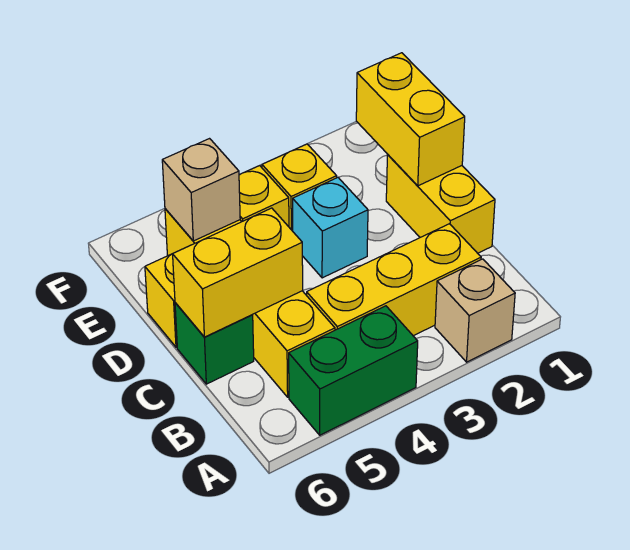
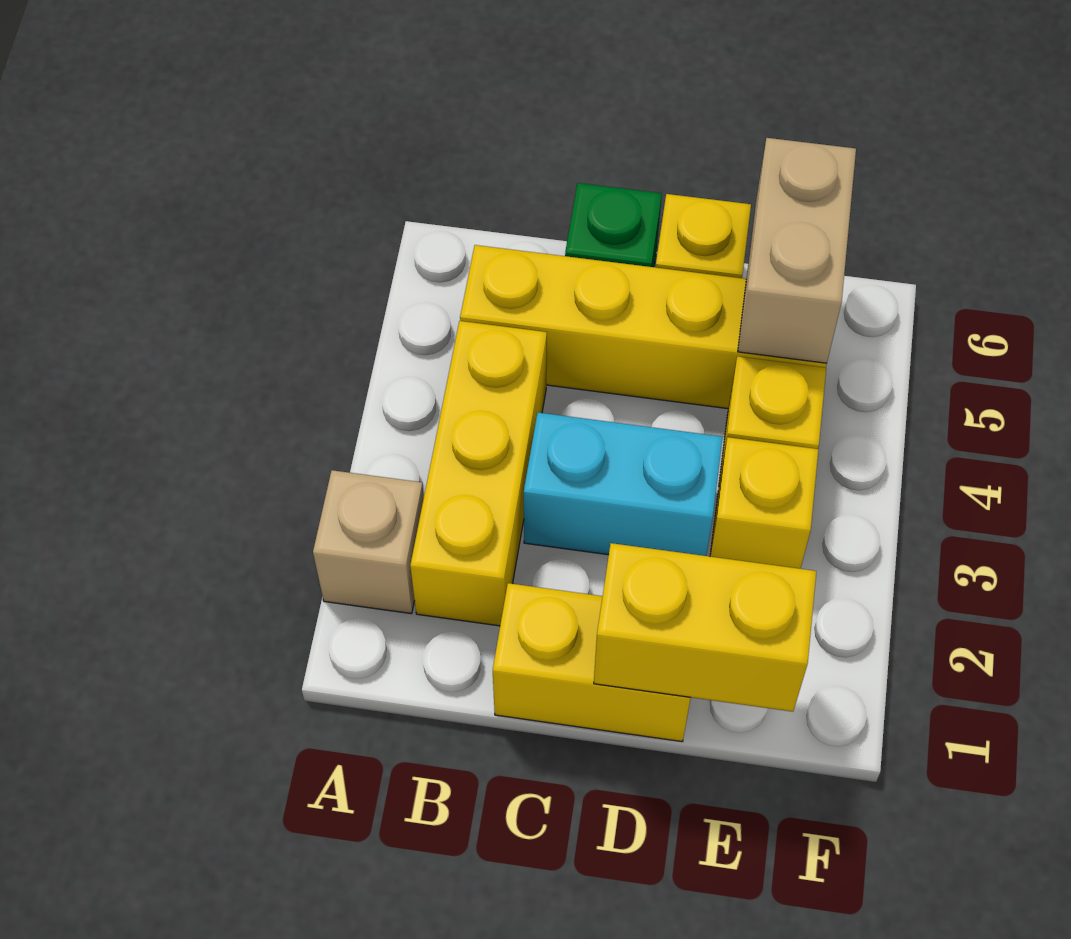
green 1x2 brick [289,306,418,435] -> none
yellow 1x2 brick [173,208,303,337] -> none
cyan 1x1 brick [293,178,368,278] -> cyan 1x2 brick [524,413,723,556]
tan 1x1 brick [162,139,240,241] -> tan 1x2 brick [738,138,856,363]

